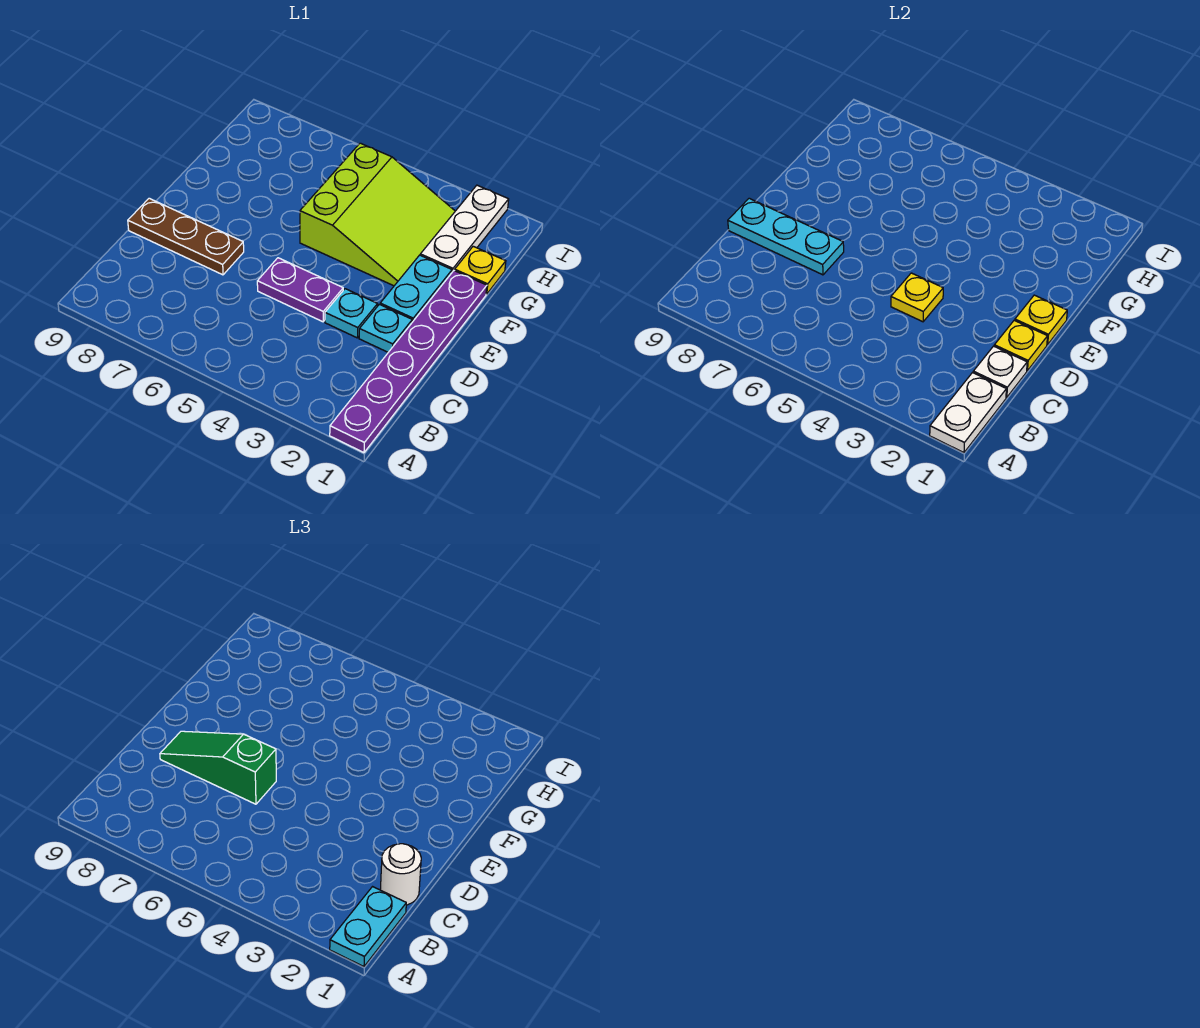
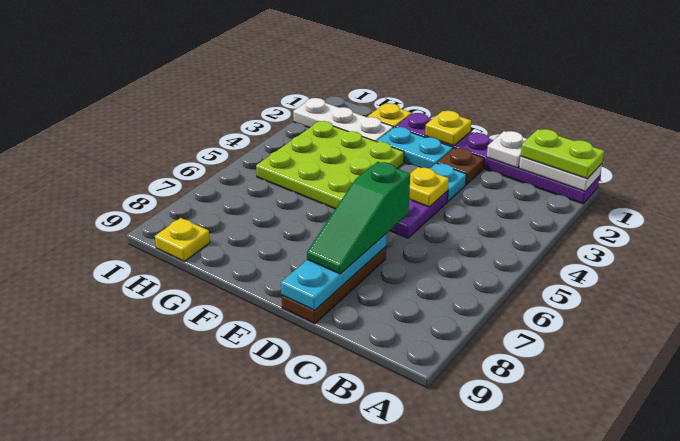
cyan 1x2 plate [330,887,406,967] -> lime 1x2 plate [521,129,604,179]
white 1x1 round brick [380,844,421,905] -> none
yellow 1x1 plate [994,320,1048,371] -> yellow 1x1 plate moved to [155,218,210,261]
cyan 1x1 plate [359,304,412,352] -> brown 1x1 plate [437,148,484,185]
lime 3x3 slope [300,143,455,286] -> lime 3x3 plate [256,121,404,209]

